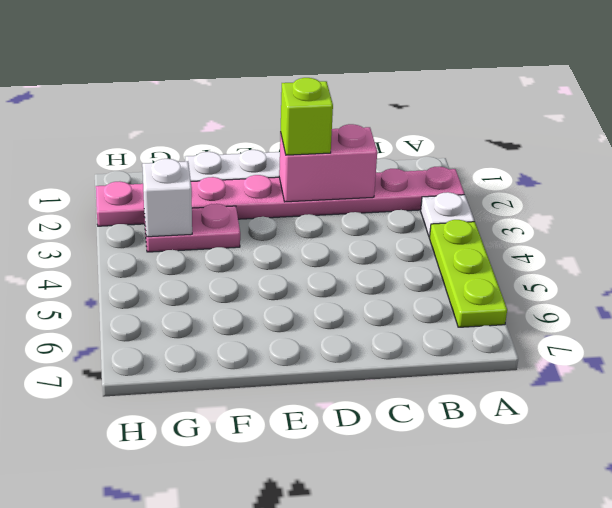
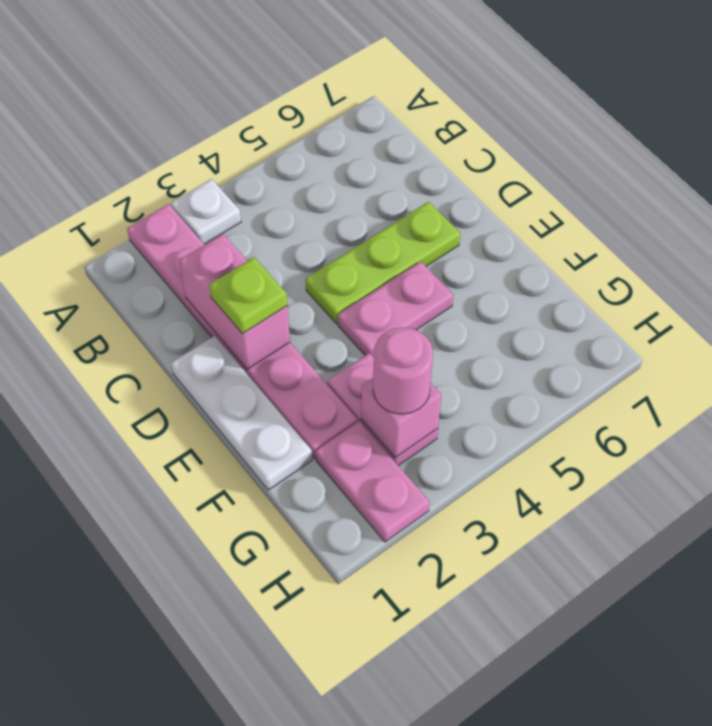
lime 1x3 plate [430,220,507,327] -> lime 1x3 plate moved to [305,202,460,324]
lime 1x1 brick [281,78,333,155] -> lime 1x1 plate [209,257,287,334]
none -> pink 1x2 plate [338,262,453,357]
white 1x1 brick [142,159,192,237] -> pink 1x1 brick [361,378,441,458]
none -> pink 1x1 round brick [373,327,433,414]

